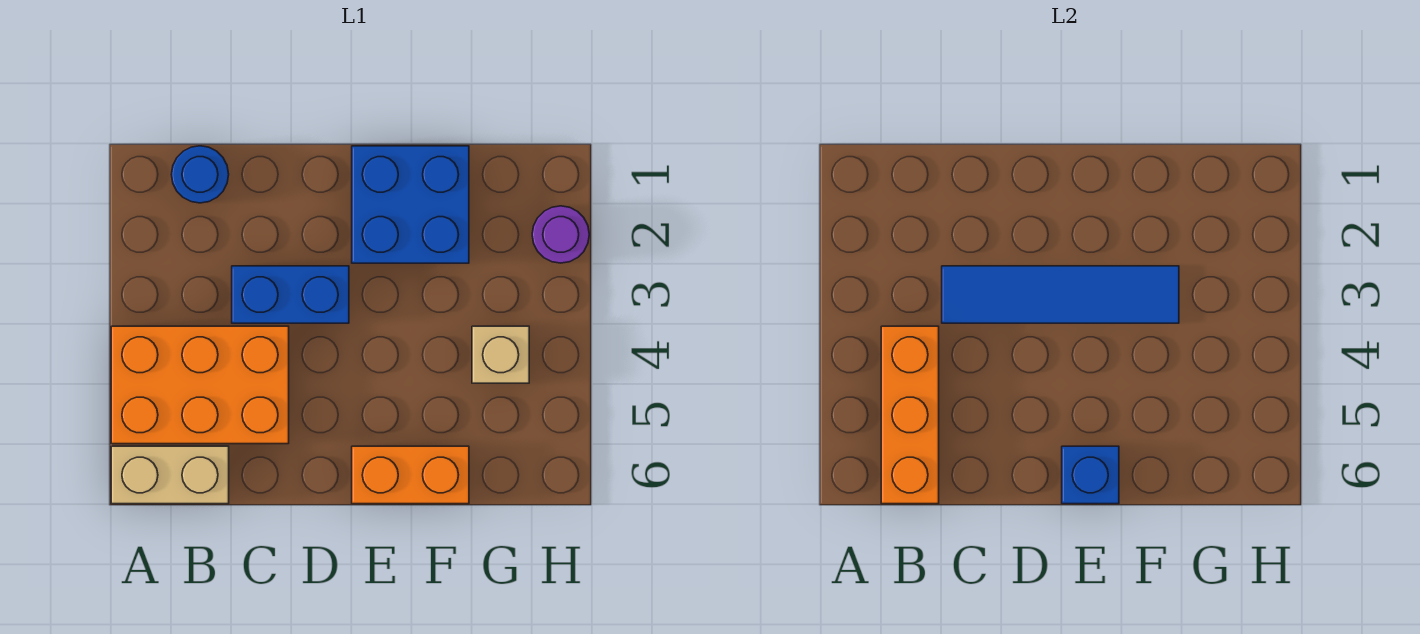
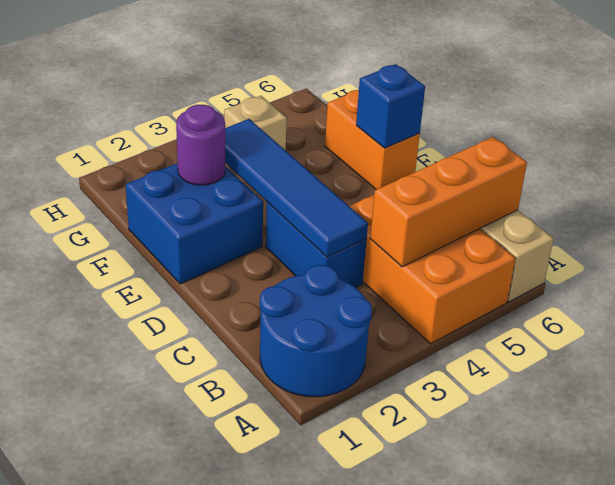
blue 1x1 round brick [171,146,229,203] -> blue 2x2 round brick [260,265,372,397]
purple 1x1 round brick [532,206,589,263] -> purple 1x1 round brick moved to [176,105,225,185]

